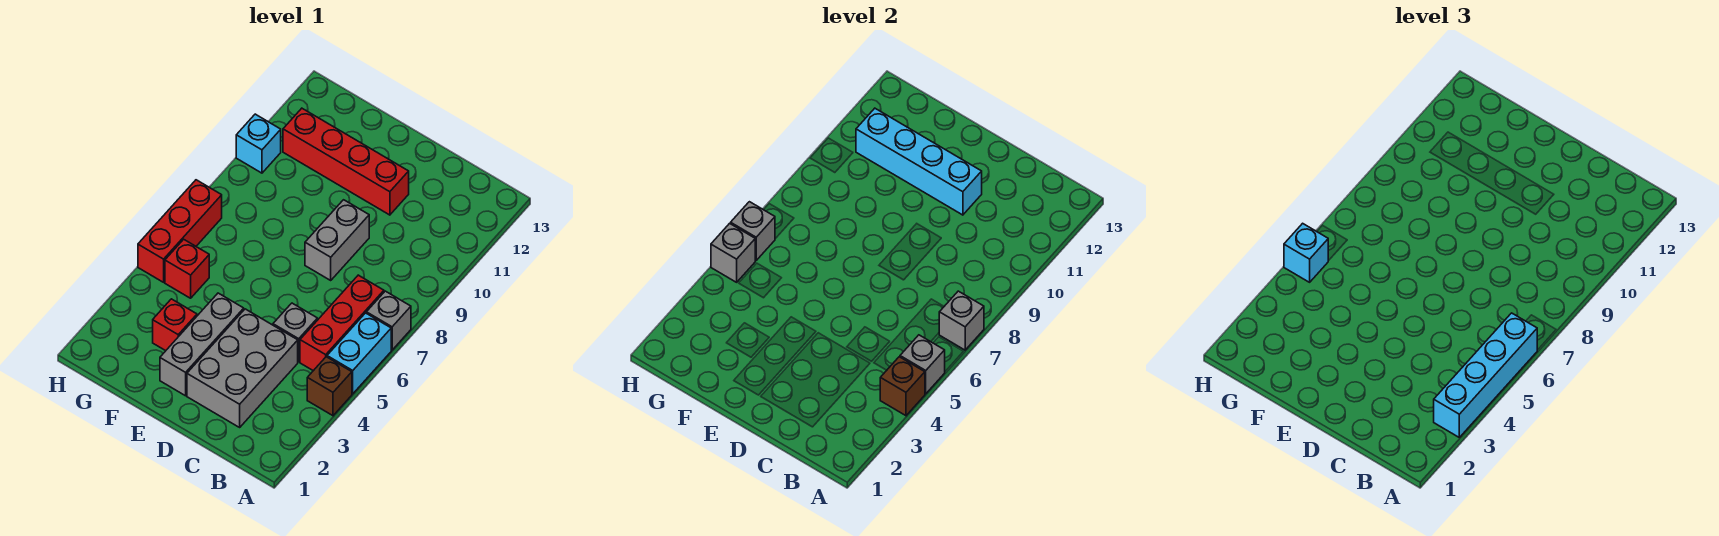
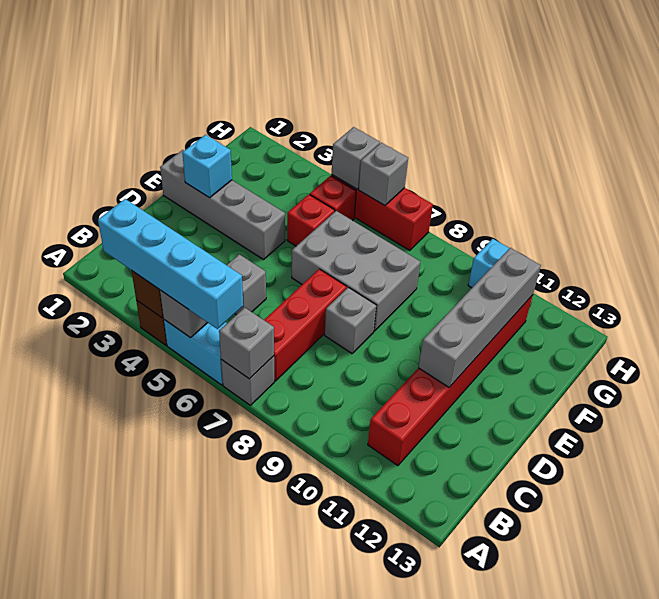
red 1x3 brick [300,275,384,371] -> red 1x3 brick turned to [264,269,347,381]
grey 2x3 brick [187,309,298,427] -> grey 2x3 brick moved to [292,211,420,331]
grey 1x2 brick [305,200,369,280] -> grey 1x1 brick [325,287,376,353]
red 1x4 brick [283,108,409,215] -> red 1x6 brick [368,295,533,466]
cyan 1x4 brick [856,108,982,215] -> grey 1x4 brick [418,248,541,387]
grey 1x3 brick [160,293,244,396] -> grey 1x4 brick [160,150,285,260]
red 1x1 brick [153,299,197,351] -> red 1x1 brick moved to [287,194,335,246]
cyan 1x1 brick [1284,223,1328,282] -> cyan 1x1 brick moved to [182,135,232,198]

